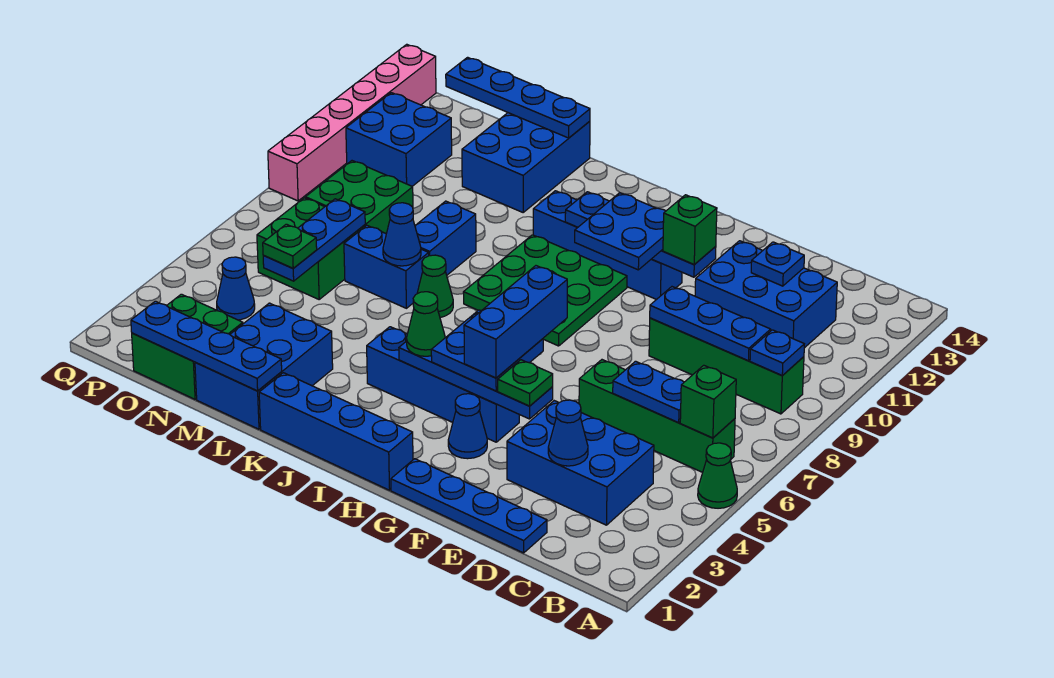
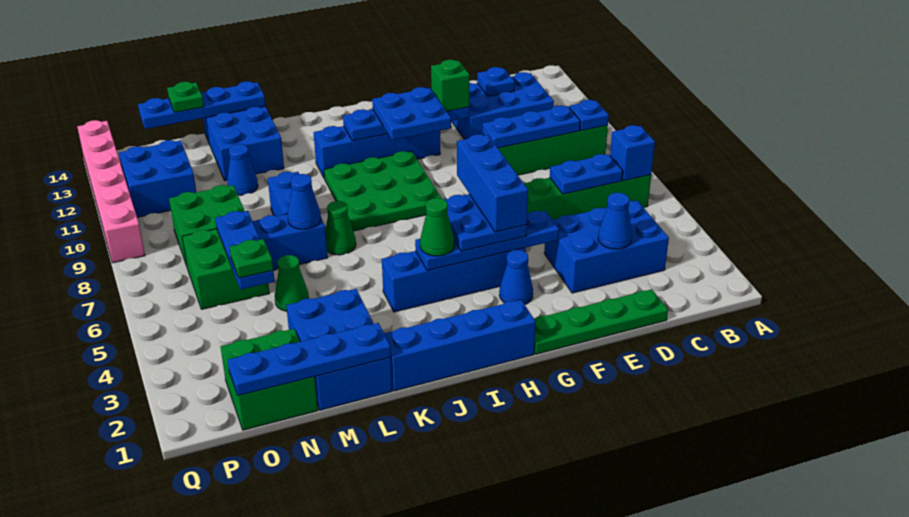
green 1x1 cone [698,443,737,508] -> green 1x1 cone moved to [275,255,309,311]
green 1x1 brick [680,365,736,438] -> blue 1x1 brick [610,125,655,181]
blue 1x4 plate [391,459,547,553] -> green 1x4 plate [534,289,668,354]
green 1x1 plate [498,360,553,406] -> green 1x1 plate moved to [167,82,204,112]
blue 1x1 cone [217,257,255,320] -> blue 1x1 cone moved to [227,144,258,195]

